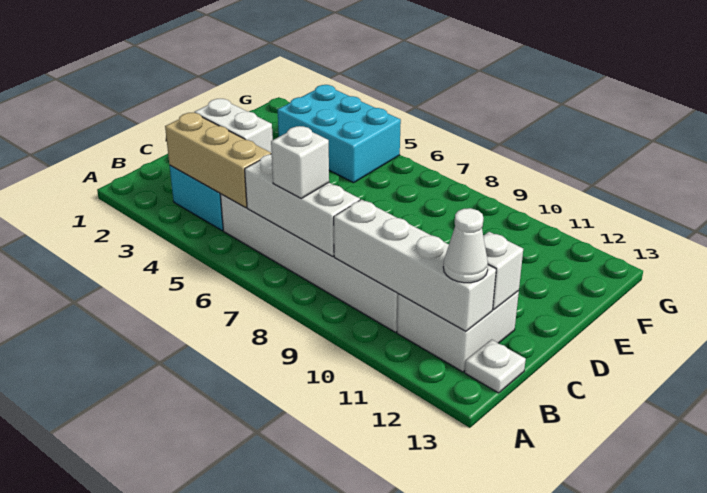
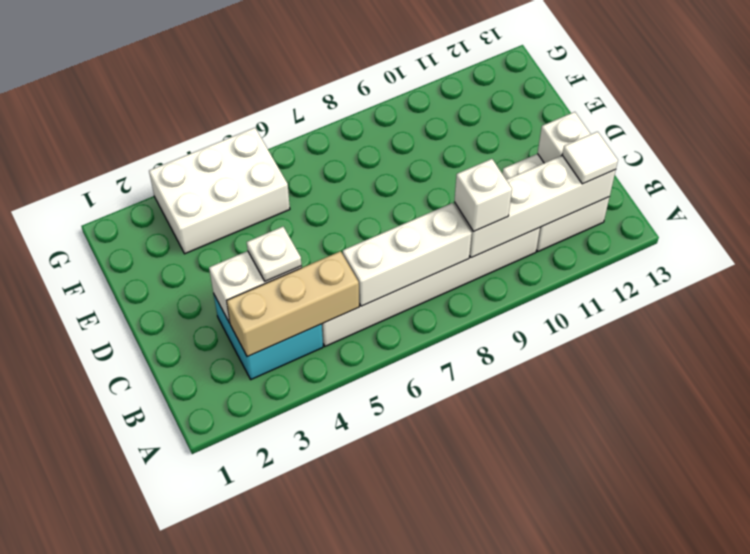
white 1x1 brick [271,126,329,198] -> white 1x1 brick moved to [454,159,512,232]
white 1x1 cone [443,208,488,283] -> white 1x1 tile [562,132,618,184]
white 1x1 plate [465,340,526,393] -> white 1x1 plate moved to [247,227,302,281]
cyan 2x3 brick [278,85,401,183] -> white 2x3 brick [149,128,290,254]

